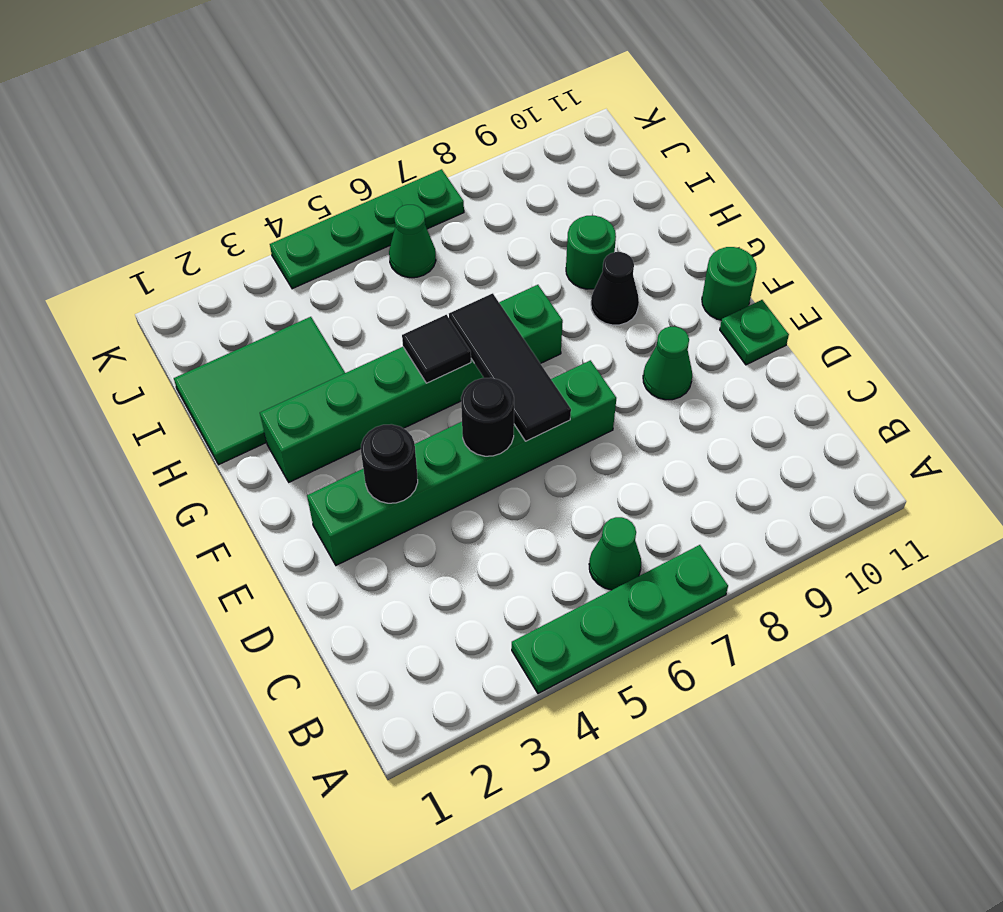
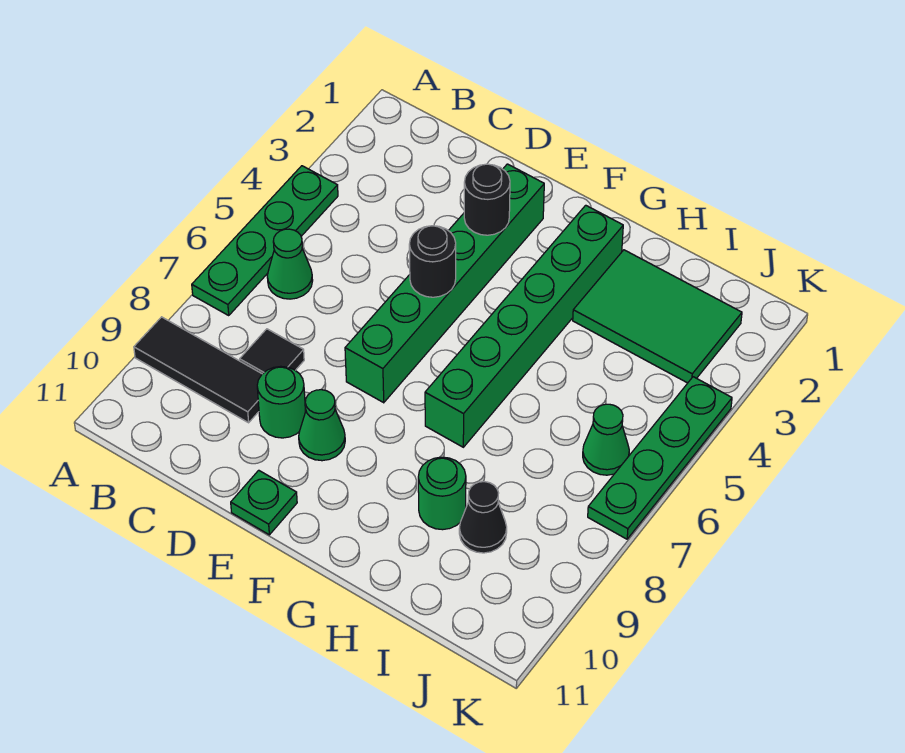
black 1x3 tile [449,293,571,441] -> black 1x3 tile moved to [134,317,262,423]
green 1x1 round brick [702,247,757,320] -> green 1x1 round brick moved to [257,366,305,438]
black 1x1 tile [402,315,471,383] -> black 1x1 tile moved to [240,329,304,374]
black 1x1 cone [591,252,639,325] -> black 1x1 cone moved to [459,482,507,553]
green 2x3 tile [174,317,345,465] -> green 2x3 tile turned to [573,250,742,383]

